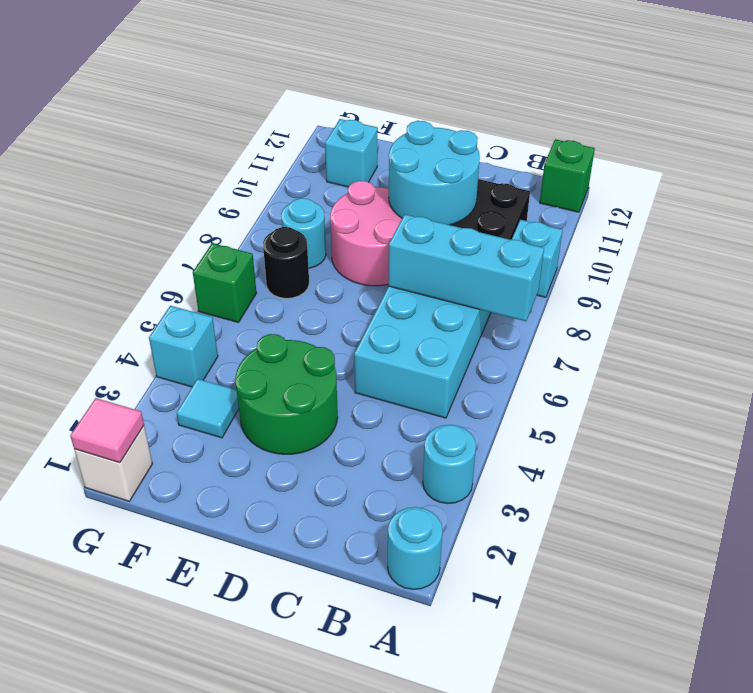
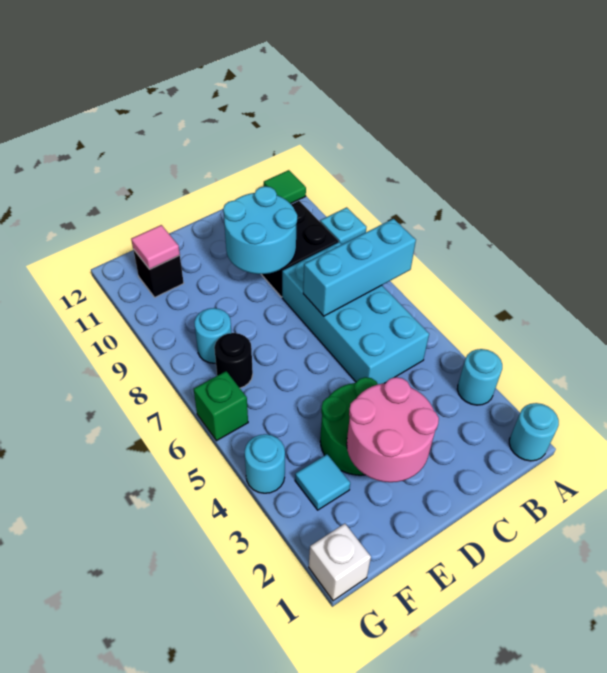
green 1x1 brick [540,139,595,212] -> green 1x1 tile [264,170,306,204]
pink 2x2 round brick [330,181,402,286] -> pink 2x2 round brick moved to [347,377,439,482]
cyan 1x1 brick [325,119,377,187] -> black 1x1 brick [133,249,184,297]
pink 1x1 tile [70,398,144,463] -> pink 1x1 tile moved to [131,225,180,269]
cyan 1x1 brick [149,306,218,387] -> cyan 1x1 round brick [245,434,285,493]

